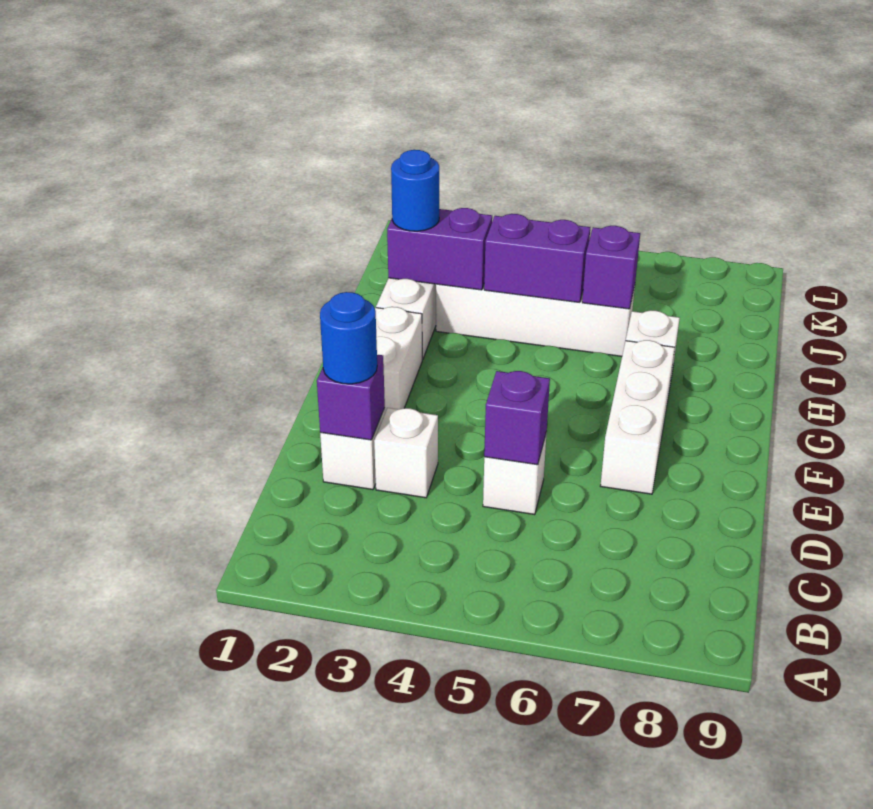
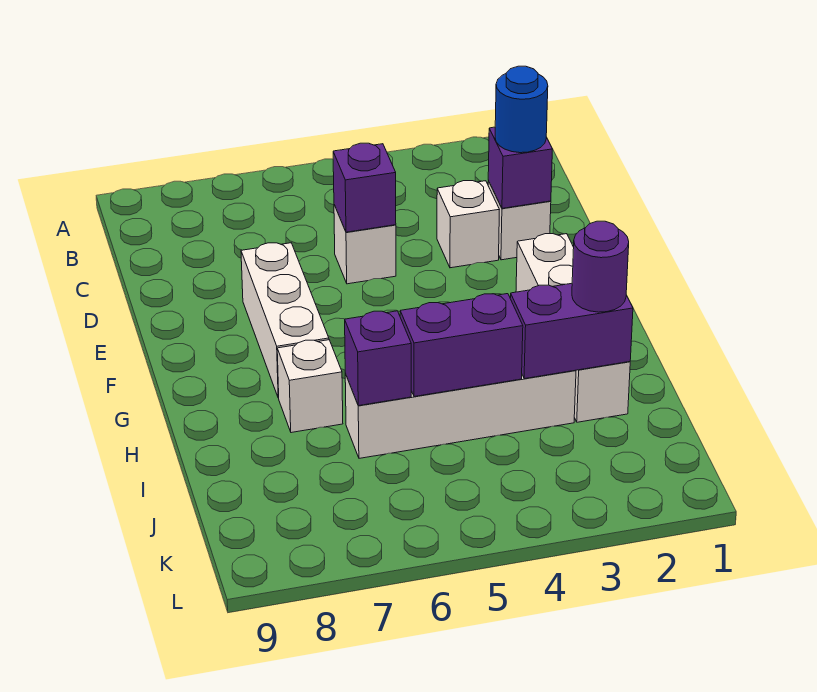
blue 1x1 round brick [391,150,439,231] -> purple 1x1 round brick [572,221,629,312]

